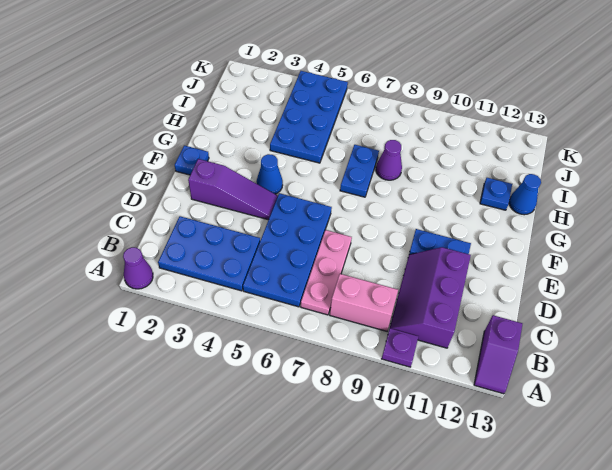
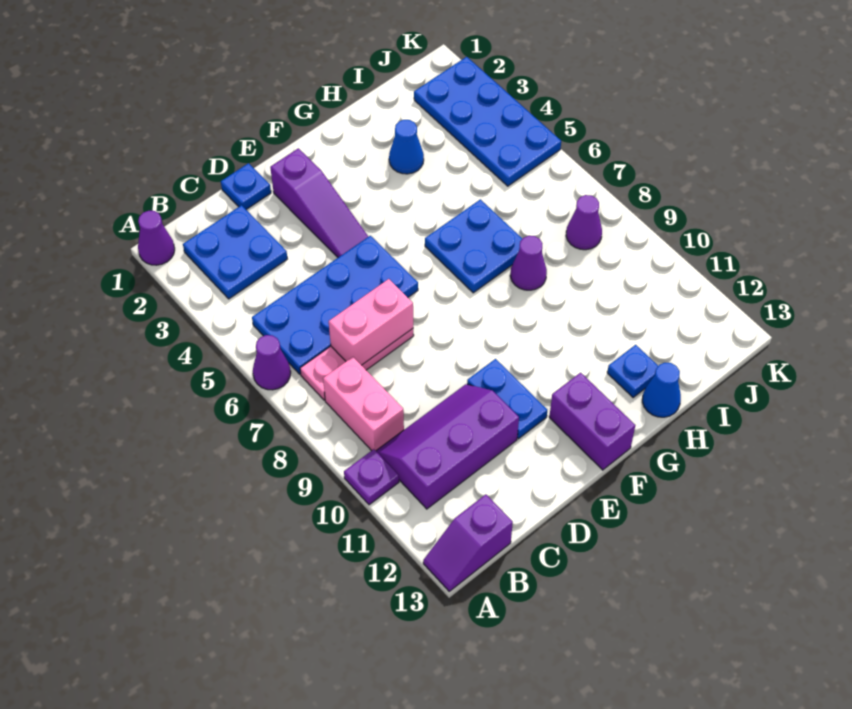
none -> purple 1x1 cone [253,335,291,390]
blue 2x3 plate [158,216,260,291] -> blue 2x2 plate [183,205,287,299]
none -> pink 1x2 brick [329,279,413,365]
blue 1x1 plate [175,146,209,175] -> blue 1x1 plate moved to [221,163,271,209]
blue 1x1 cone [256,154,283,194] -> blue 1x1 cone moved to [389,120,424,174]
none -> purple 1x2 brick [549,373,635,470]
blue 1x2 plate [340,145,379,197] -> blue 2x2 plate [425,199,522,293]
blue 2x4 plate [270,71,348,163] -> blue 2x4 plate turned to [414,57,561,186]
none -> purple 1x1 cone [566,195,602,250]

